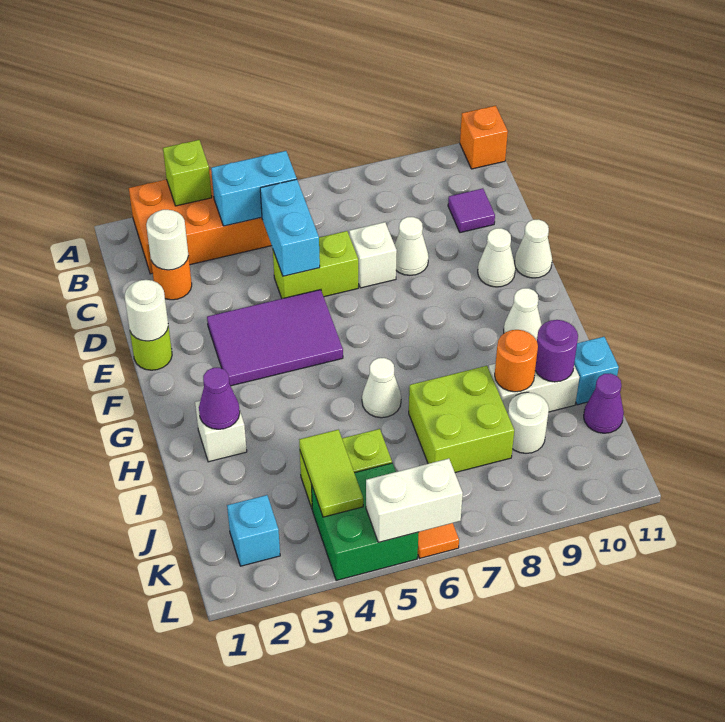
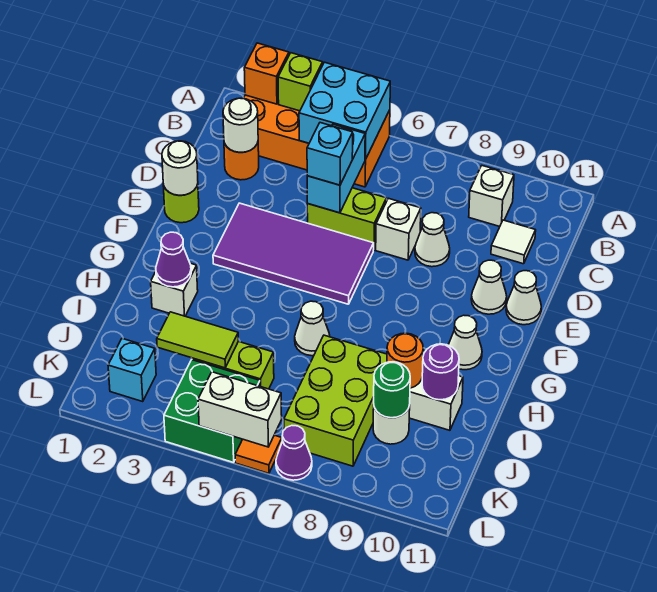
orange 1x1 brick [460,106,508,169] -> orange 1x1 brick moved to [244,43,289,104]
cyan 1x2 brick [211,151,297,226] -> cyan 2x2 brick [299,62,390,160]
none -> white 1x1 brick [469,166,514,226]
purple 1x1 tile [448,188,495,233] -> white 1x1 tile [491,220,536,264]
purple 2x3 tile [207,290,343,386] -> purple 2x4 tile [213,203,374,304]
lime 2x2 brick [409,366,514,473] -> lime 2x3 brick [284,335,387,466]
cyan 1x1 brick [574,337,619,405] -> cyan 1x1 brick moved to [307,123,353,185]
lime 1x2 tile [299,430,363,517] -> lime 1x2 tile turned to [157,312,238,368]
none -> green 1x1 round brick [374,362,410,418]
purple 1x1 cone [584,373,624,433] -> purple 1x1 cone moved to [276,426,312,480]

